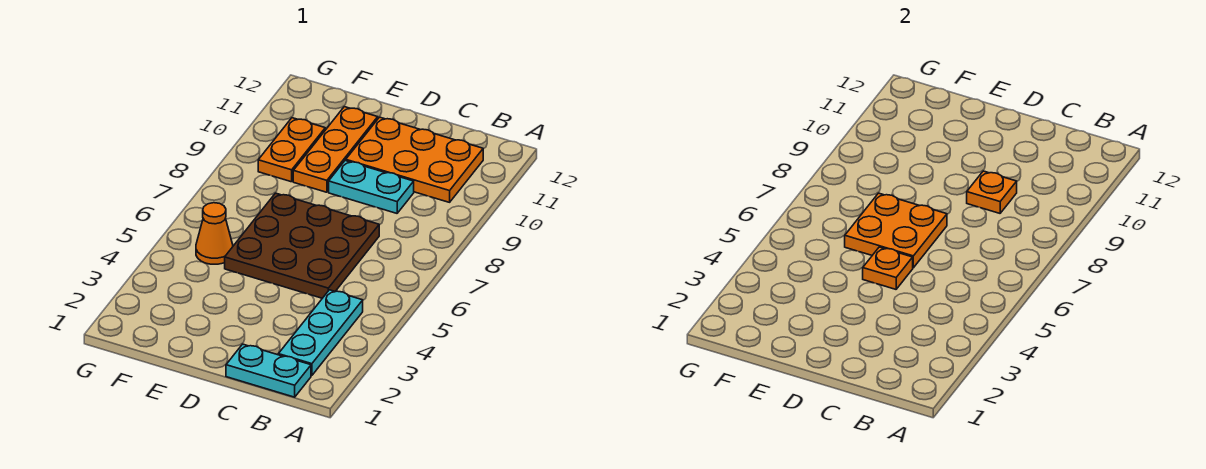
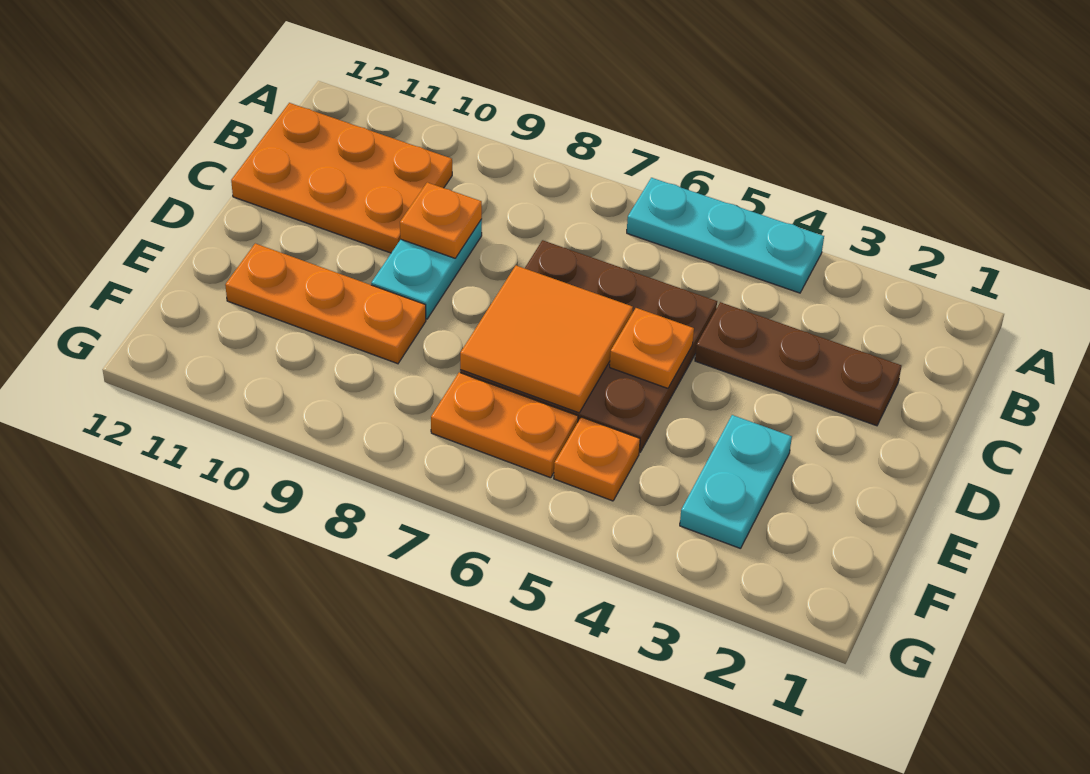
cyan 1x2 plate [226,344,311,397] -> cyan 1x2 plate moved to [680,415,792,549]
cyan 1x3 plate [278,290,363,376] -> cyan 1x3 plate moved to [627,178,824,293]
orange 2x3 plate [346,117,483,202] -> orange 2x3 plate turned to [231,103,452,253]
none -> brown 1x3 plate [695,302,901,426]
orange 2x2 plate [845,193,947,268] -> orange 2x2 tile [460,266,633,413]
orange 1x1 cone [196,203,233,264] -> orange 1x1 plate [554,417,640,501]
orange 1x2 plate [258,118,325,182] -> orange 1x2 plate moved to [431,372,578,478]

